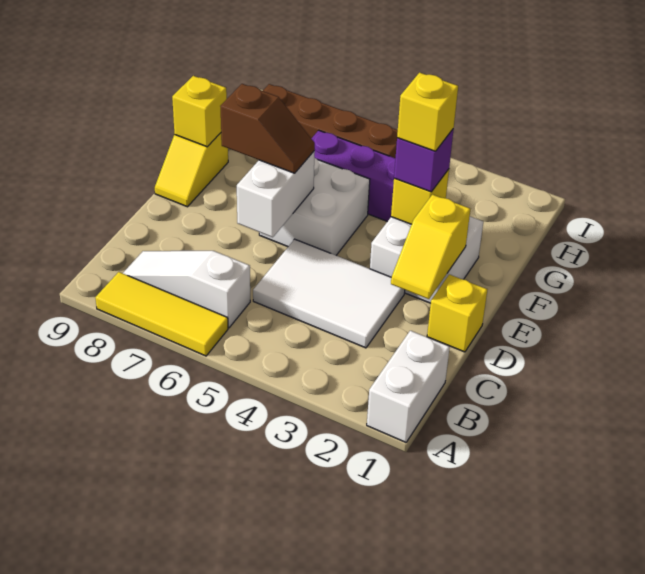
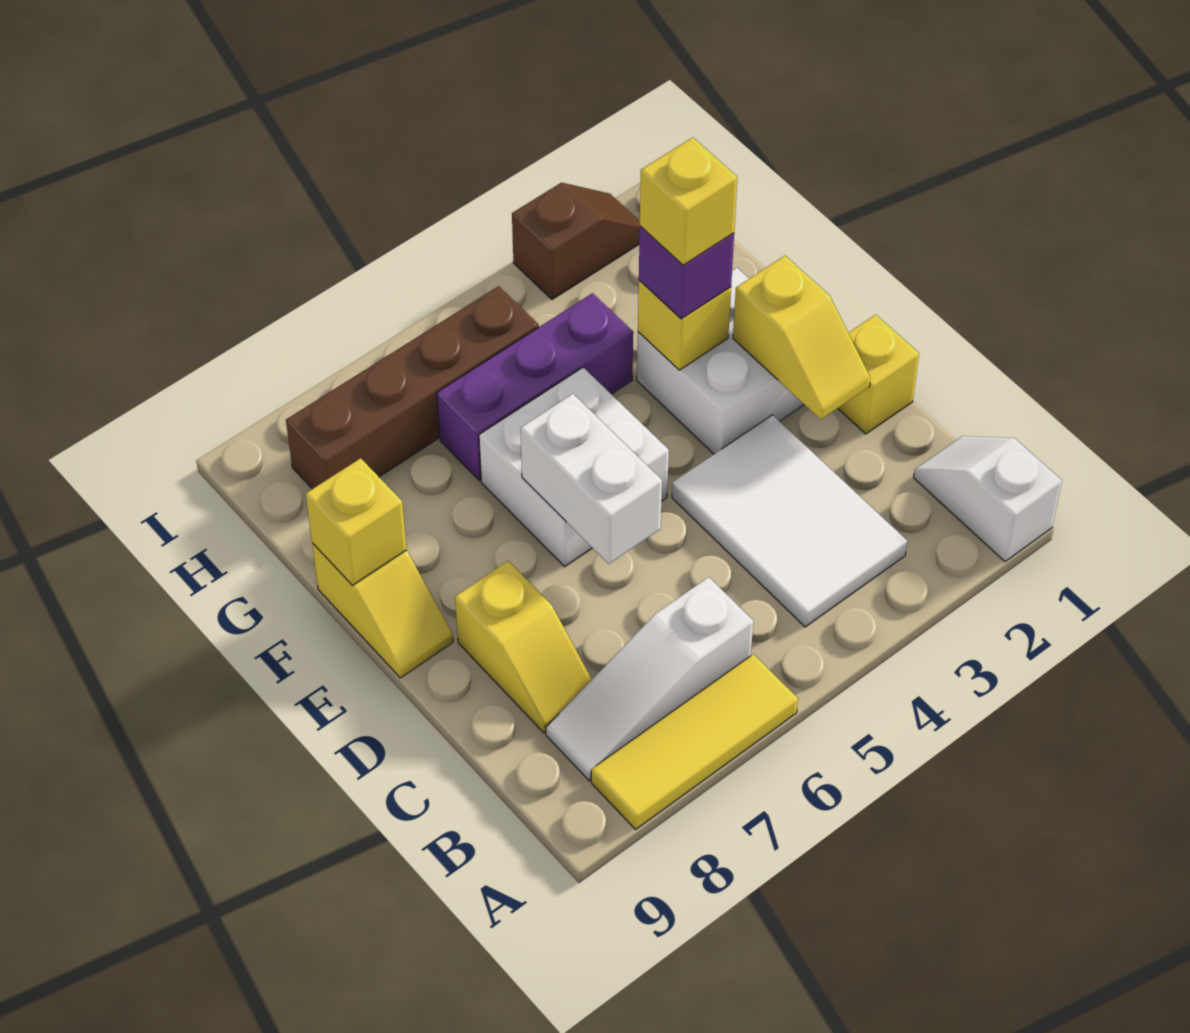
white 1x2 brick [367,331,450,442] -> white 1x2 slope [914,436,1062,562]
white 2x3 tile [253,239,405,348] -> white 2x3 tile turned to [672,415,907,627]
none -> yellow 1x2 slope [455,561,592,733]
brown 1x2 slope [220,84,315,173] -> brown 1x2 slope moved to [512,183,640,299]

